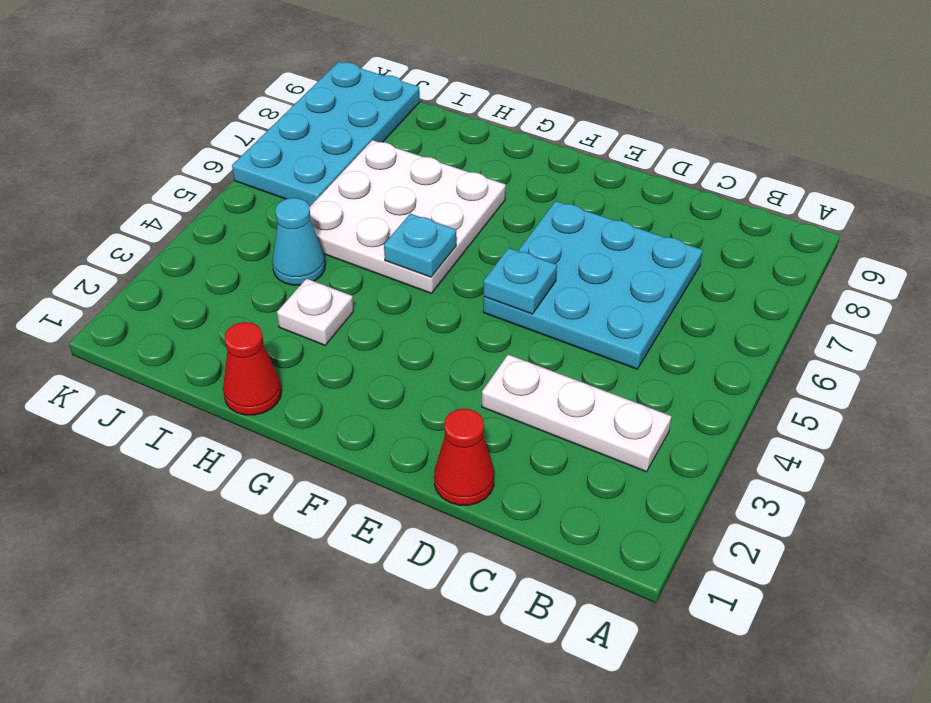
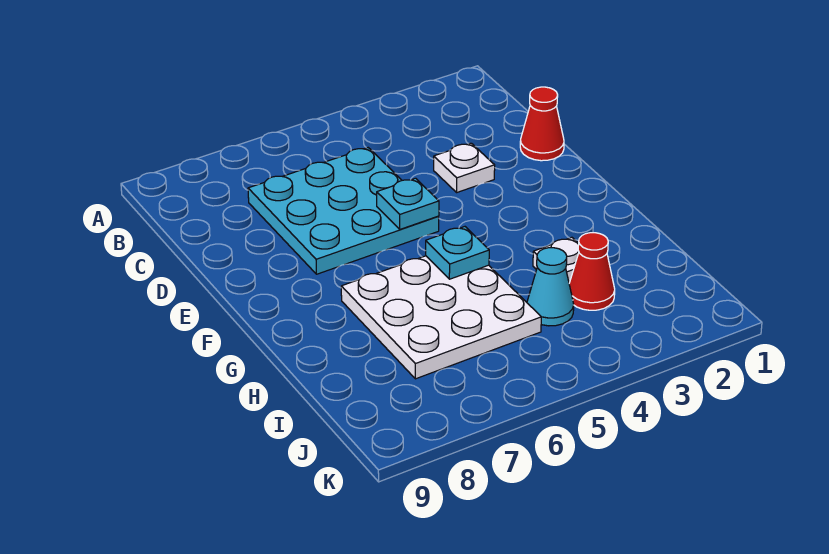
white 1x3 plate [482,355,671,472] -> white 1x1 plate [434,143,495,192]
red 1x1 cone [223,322,281,415] -> red 1x1 cone moved to [569,233,615,310]
cyan 2x4 plate [232,62,420,207] -> none

